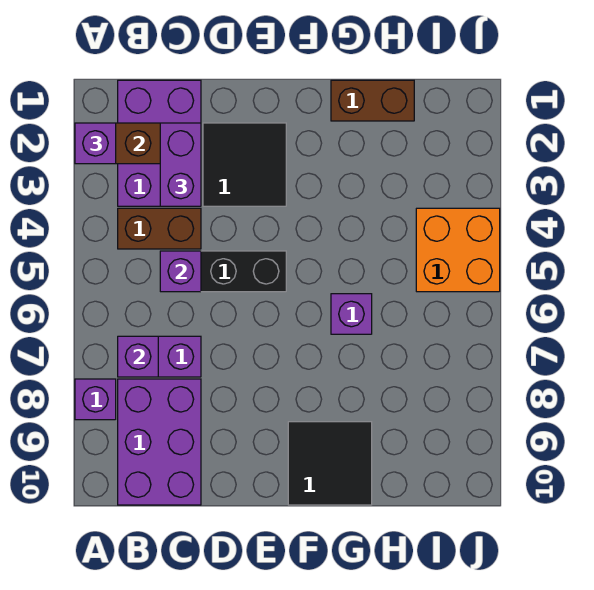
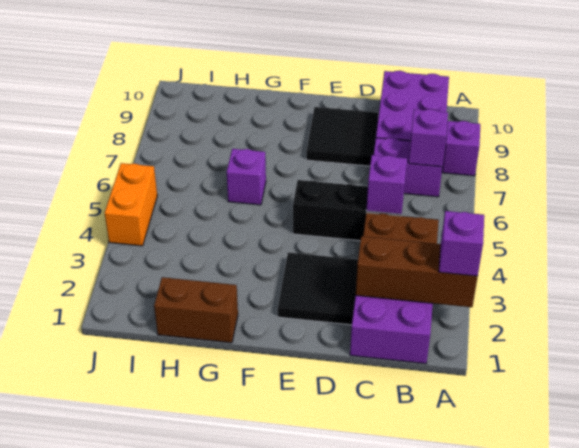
purple 1x2 brick [160,123,201,206] -> none
black 2x2 tile [288,422,372,505] -> black 2x2 tile moved to [306,107,379,166]
orange 2x2 brick [416,208,500,292] -> orange 1x2 brick [105,163,157,246]

